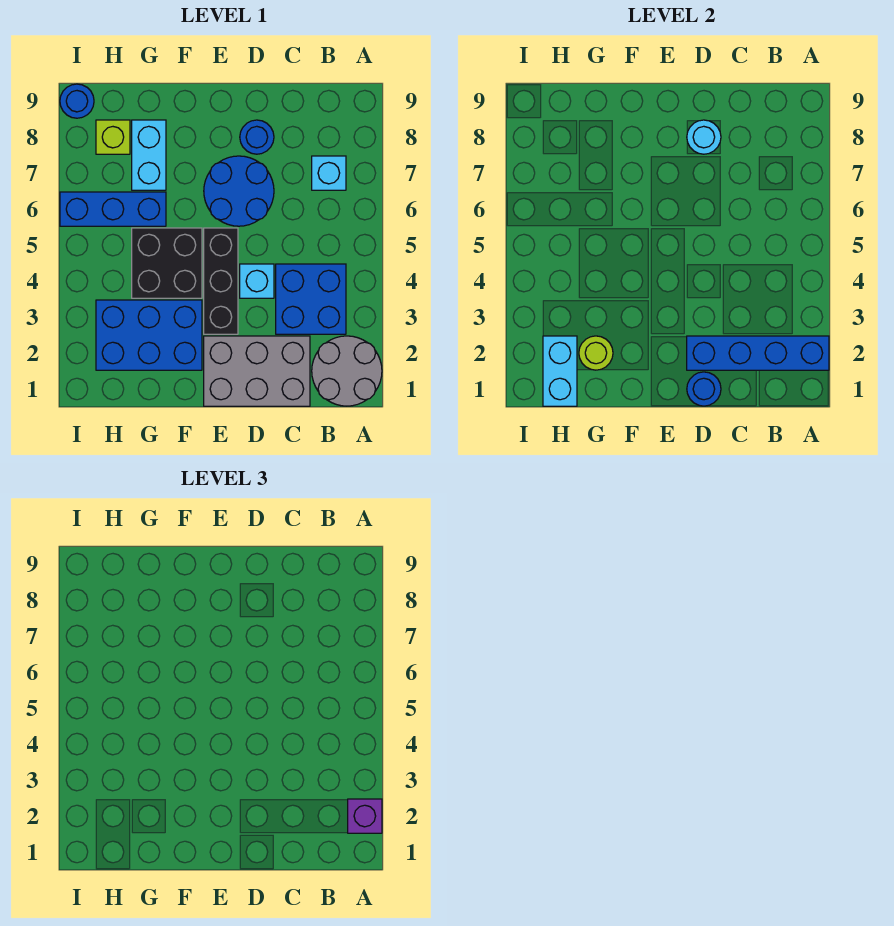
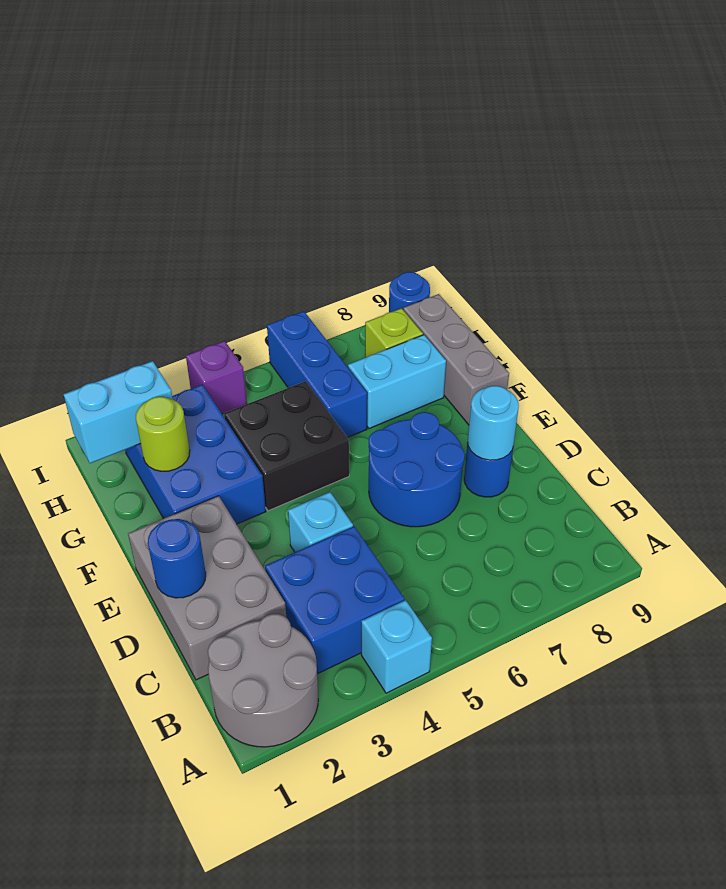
blue 1x4 brick [687,336,829,370] -> none
purple 1x1 brick [348,799,382,833] -> purple 1x1 brick moved to [186,341,247,414]
cyan 1x1 brick [312,156,346,190] -> cyan 1x1 brick moved to [361,600,432,693]
black 1x3 brick [204,228,238,334] -> none
none -> grey 1x3 brick [403,294,509,425]

